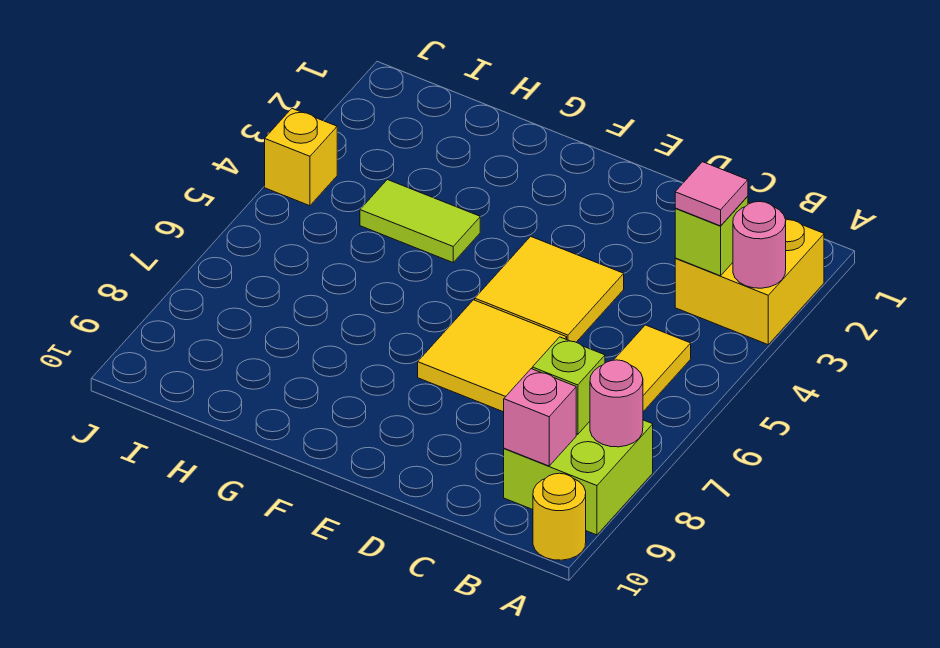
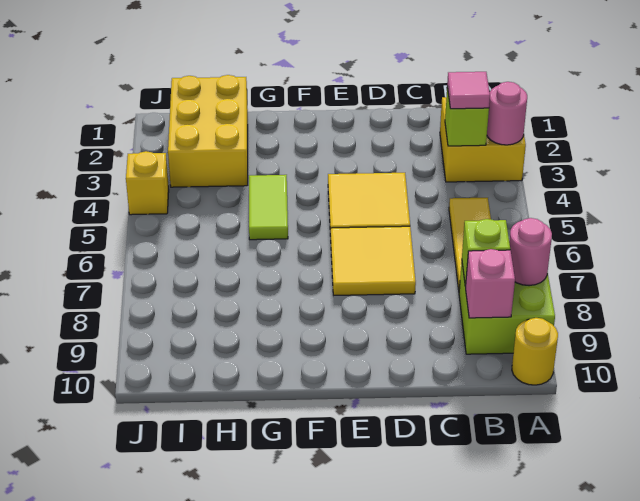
lime 1x2 tile [360,180,480,262] -> lime 1x2 tile turned to [249,175,288,240]
none -> yellow 2x3 brick [168,75,248,187]

